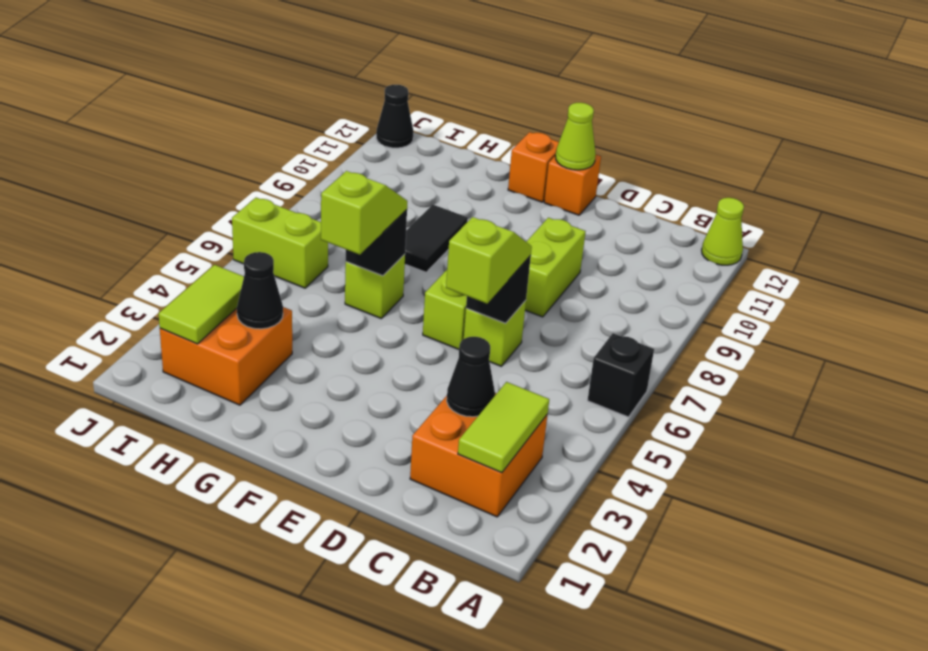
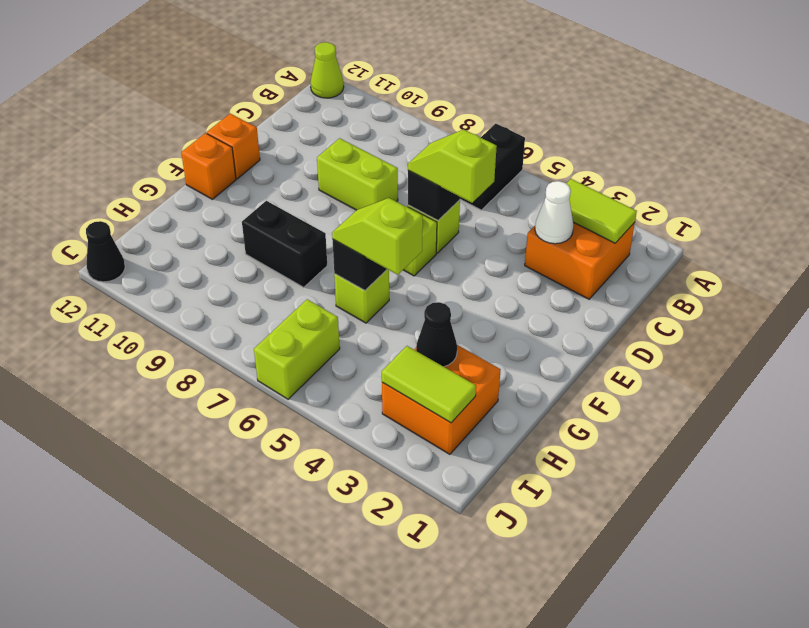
black 1x1 brick [588,333,654,417] -> black 1x2 brick [460,124,525,210]
black 1x1 cone [447,337,495,417] -> white 1x1 cone [535,181,574,244]
lime 1x1 cone [556,103,596,170] -> none
black 1x2 tile [405,205,468,272] -> black 1x2 brick [242,201,327,287]

